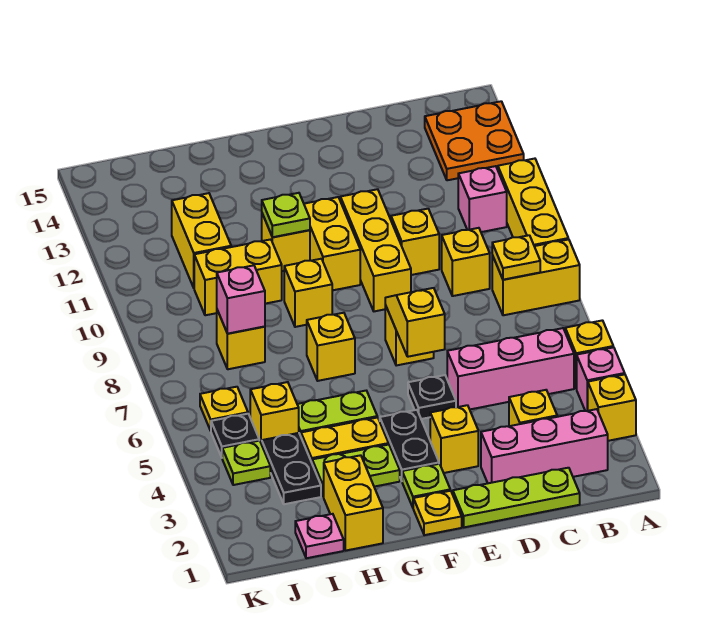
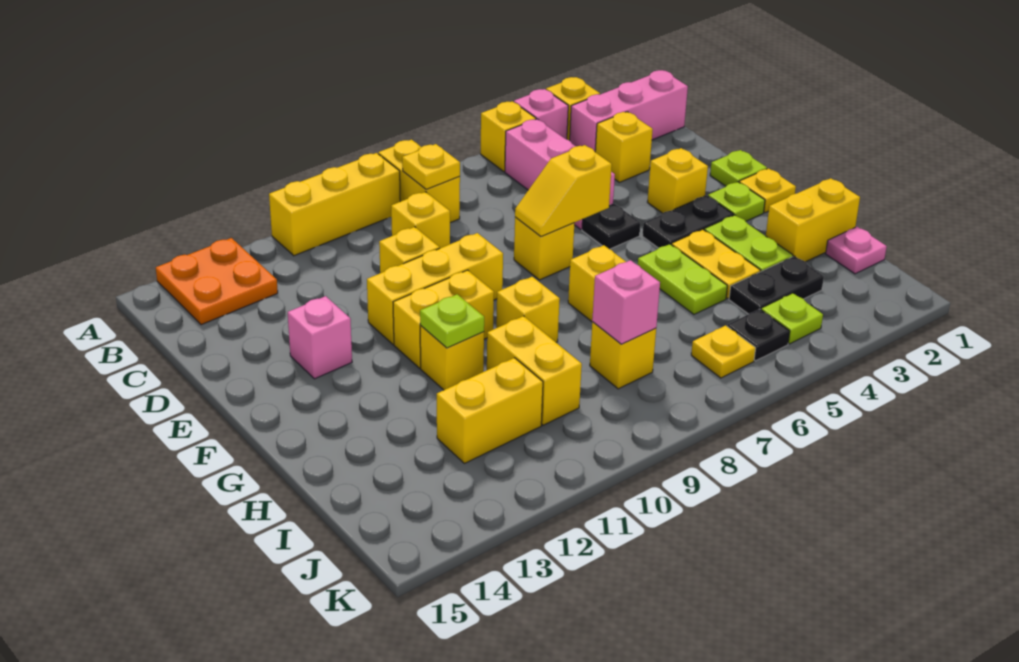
pink 1x3 brick [481,409,608,483] -> pink 1x3 brick turned to [570,70,688,151]
pink 1x1 brick [458,166,507,232] -> pink 1x1 brick moved to [288,296,352,379]
lime 1x3 plate [453,468,580,527] -> lime 1x1 plate [710,150,767,186]
yellow 1x1 brick [250,382,299,444] -> none

